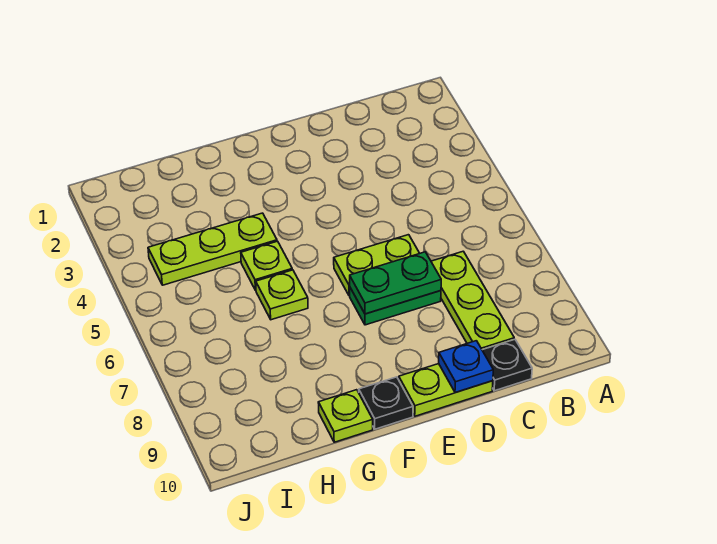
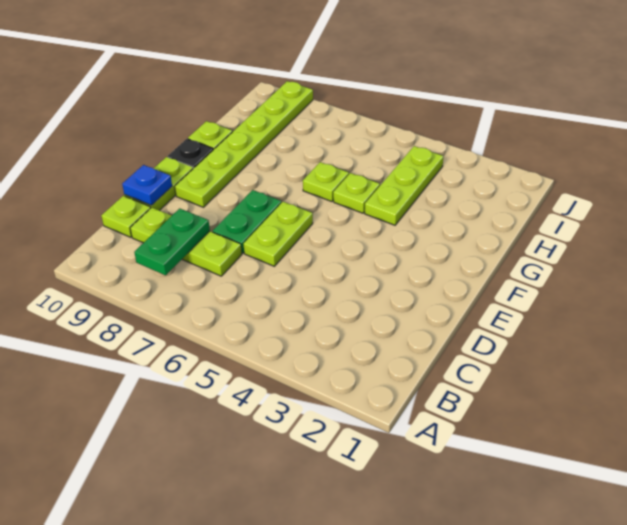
black 1x1 plate [482,339,532,391] -> lime 1x1 plate [101,196,151,237]
green 1x2 plate [350,252,441,314] -> green 1x2 plate moved to [134,208,210,275]
none -> lime 1x6 plate [175,81,313,207]

